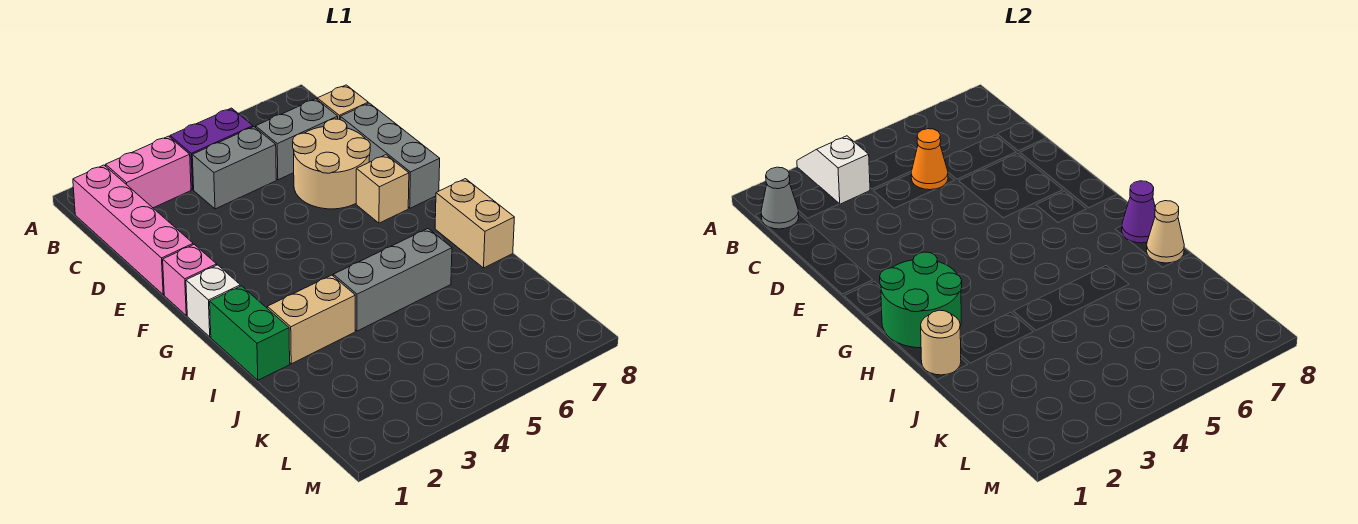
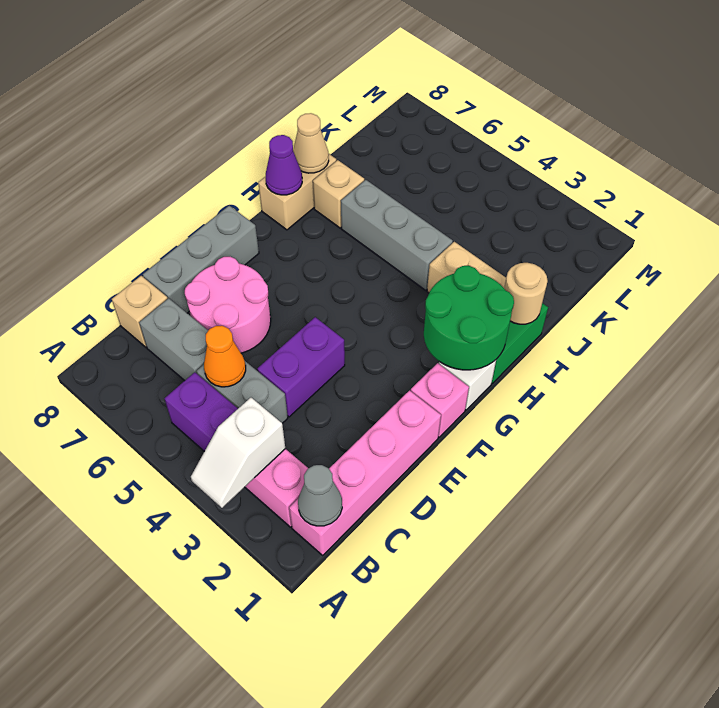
none -> purple 1x2 brick [257,317,345,417]
tan 2x2 round brick [293,119,370,209] -> pink 2x2 round brick [185,257,271,353]
tan 1x1 brick [356,155,409,223] -> tan 1x1 brick moved to [313,160,364,228]

